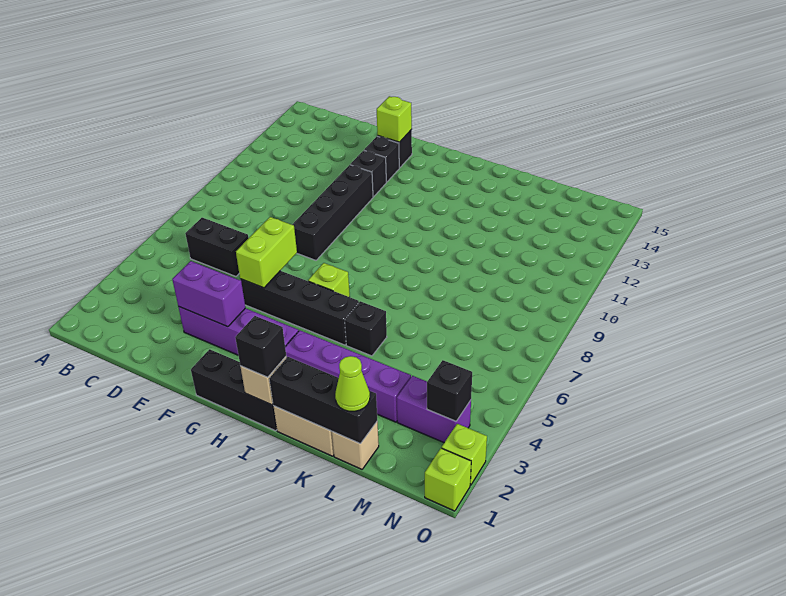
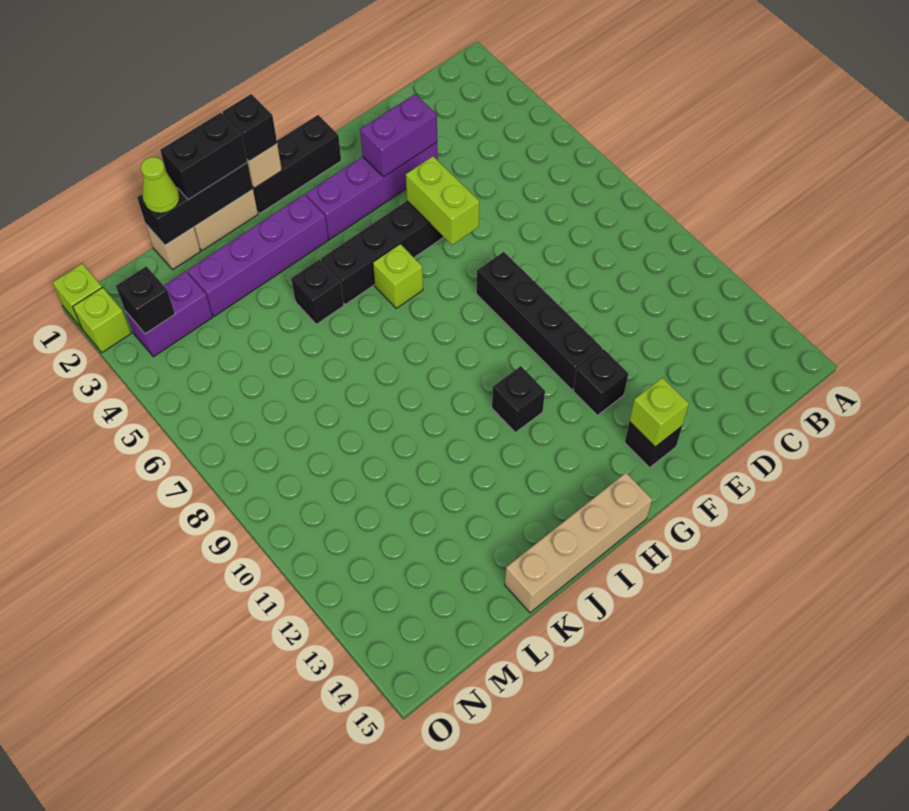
black 1x2 brick [185,218,248,276] -> black 1x2 brick moved to [160,113,247,200]
black 1x1 brick [364,136,399,182] -> black 1x1 brick moved to [492,366,545,433]
none -> tan 1x4 brick [505,473,652,613]

